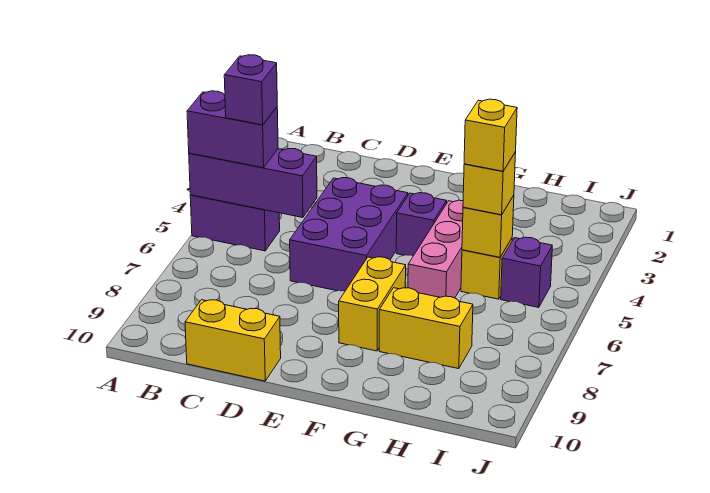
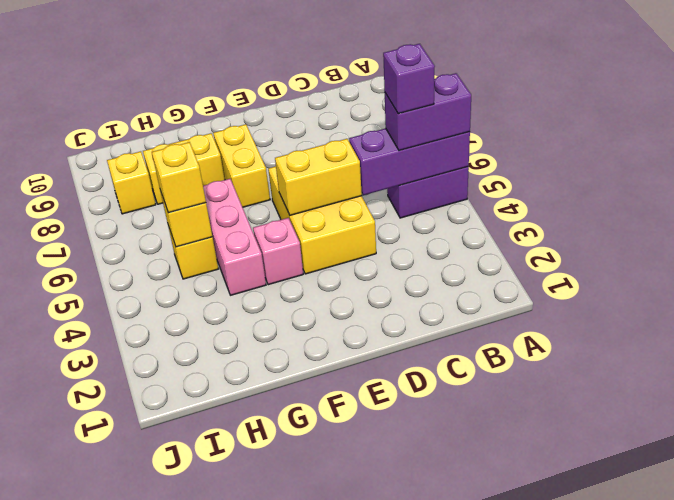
yellow 1x2 brick [185,300,281,381] -> yellow 1x2 brick moved to [275,139,362,215]
purple 2x3 brick [290,178,408,291] -> yellow 2x3 brick [268,166,376,274]
purple 1x1 brick [396,193,447,256] -> pink 1x1 brick [253,218,303,285]
yellow 1x1 brick [464,99,517,171] -> yellow 1x1 brick moved to [107,151,156,214]
purple 1x1 brick [501,237,552,308] -> none

